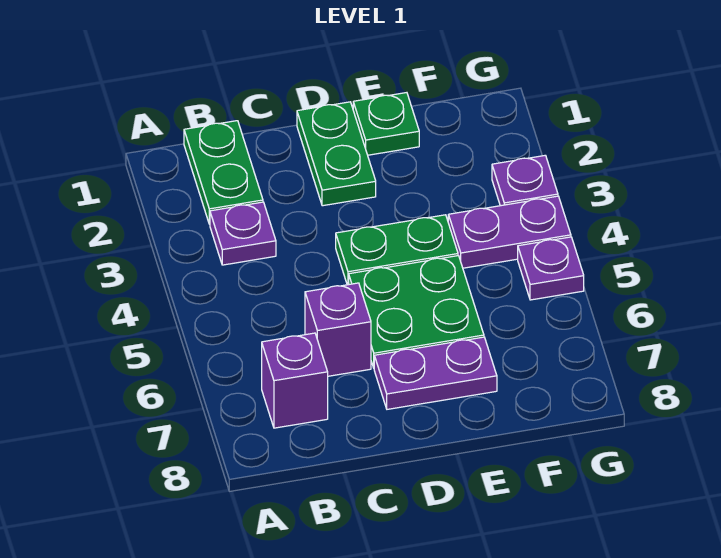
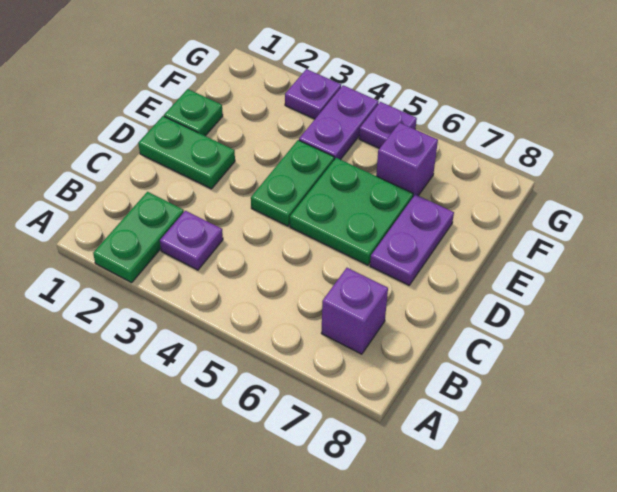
green 1x2 plate [184,121,263,224] -> green 1x2 plate turned to [93,192,184,283]
purple 1x1 brick [305,283,371,376] -> purple 1x1 brick moved to [376,123,438,197]

